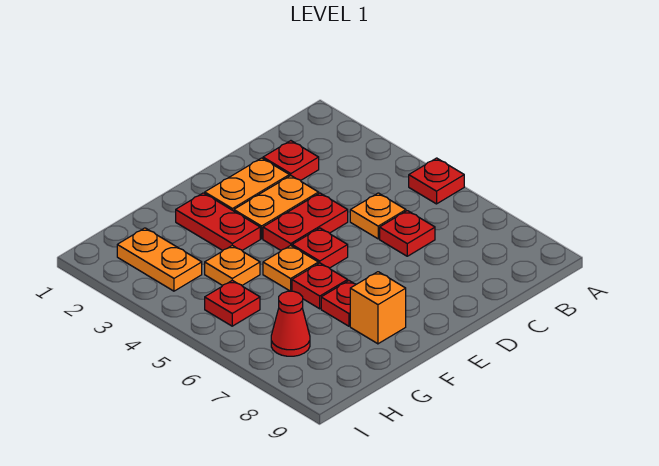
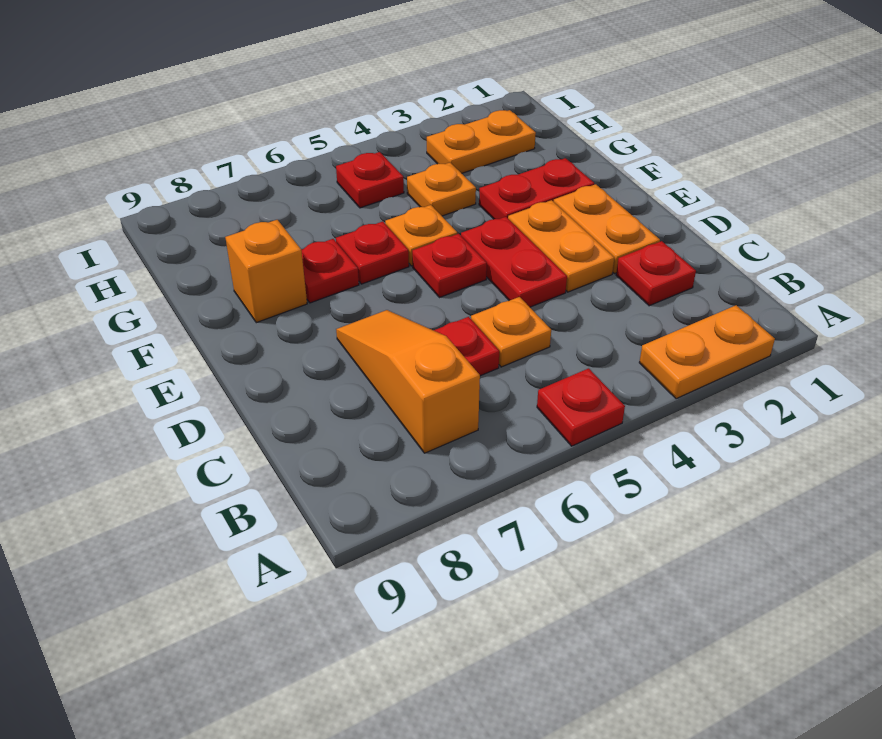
none -> orange 1x2 plate [639,305,775,399]
none -> orange 1x3 slope [336,310,480,453]
red 1x1 cone [271,291,310,356] -> none

